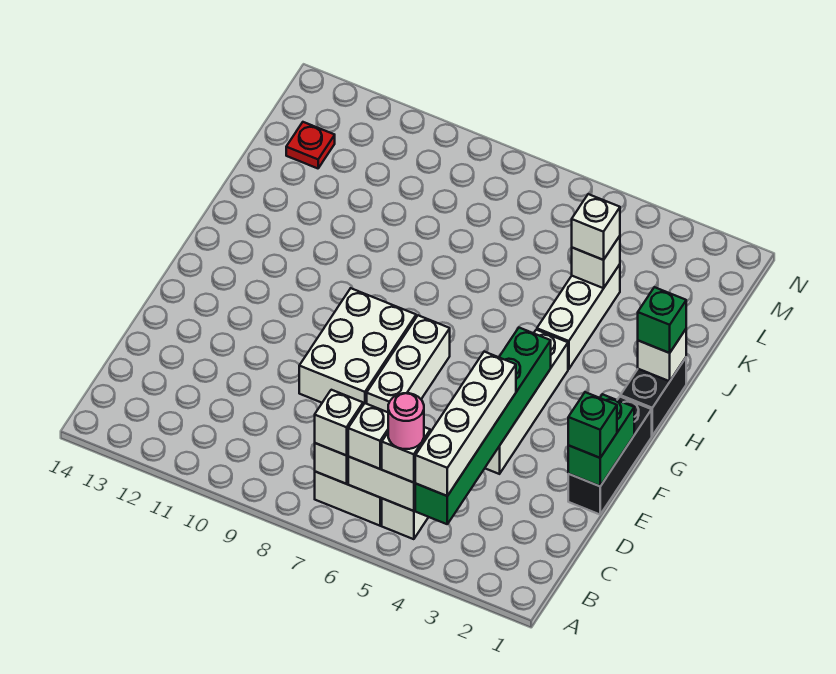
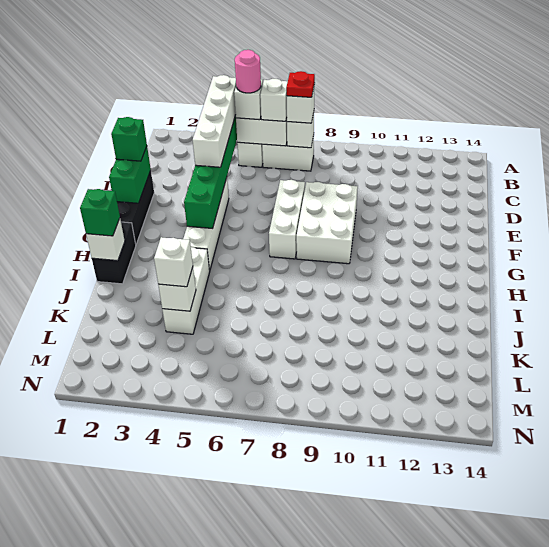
red 1x1 plate [286,122,335,168] -> red 1x1 plate moved to [286,71,315,97]

